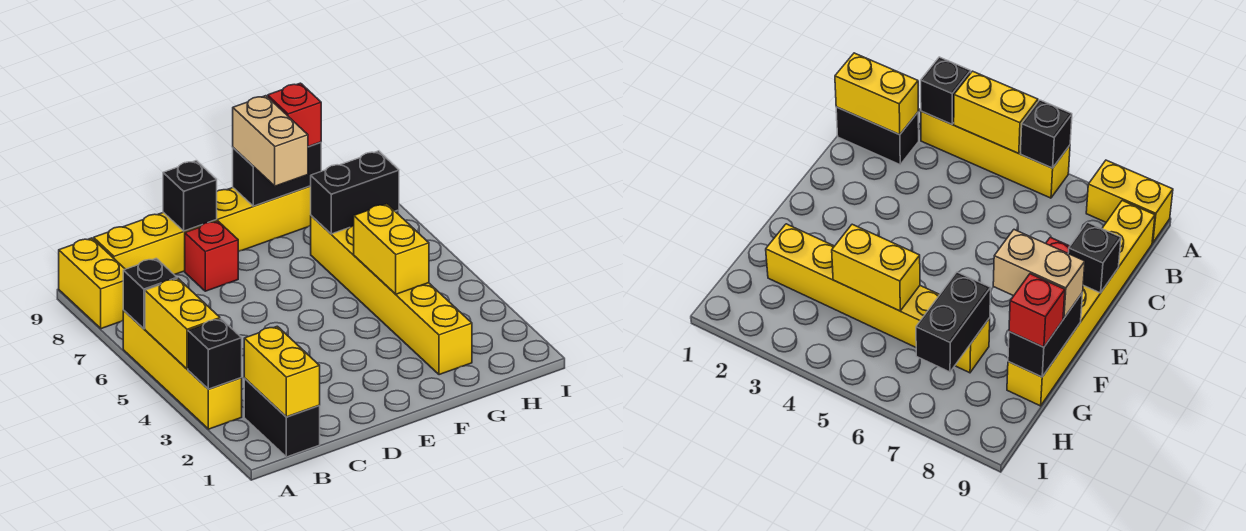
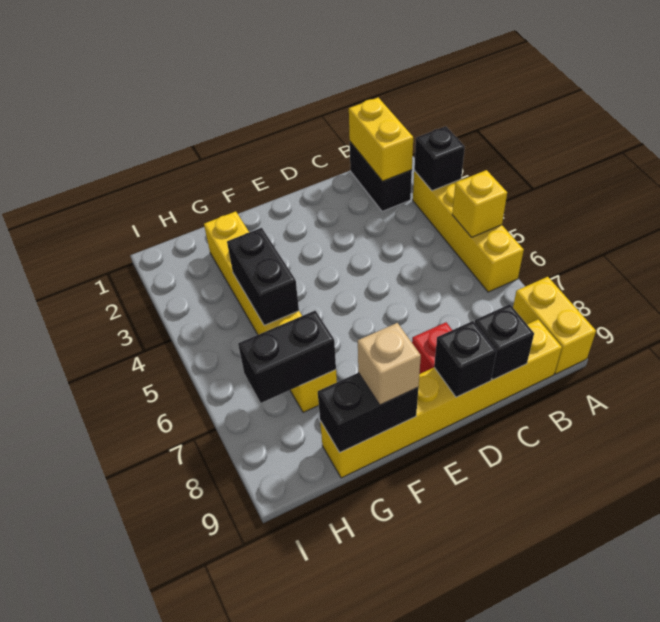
yellow 1x2 brick [145,279,220,369] -> yellow 1x1 brick [452,170,507,237]
black 1x1 brick [123,258,177,329] -> black 1x1 brick moved to [475,304,534,380]
tan 1x2 brick [233,96,308,186] -> tan 1x1 brick [358,323,421,405]
yellow 1x2 brick [354,204,429,294] -> black 1x2 brick [227,228,299,325]
red 1x1 brick [268,83,321,146] -> none

